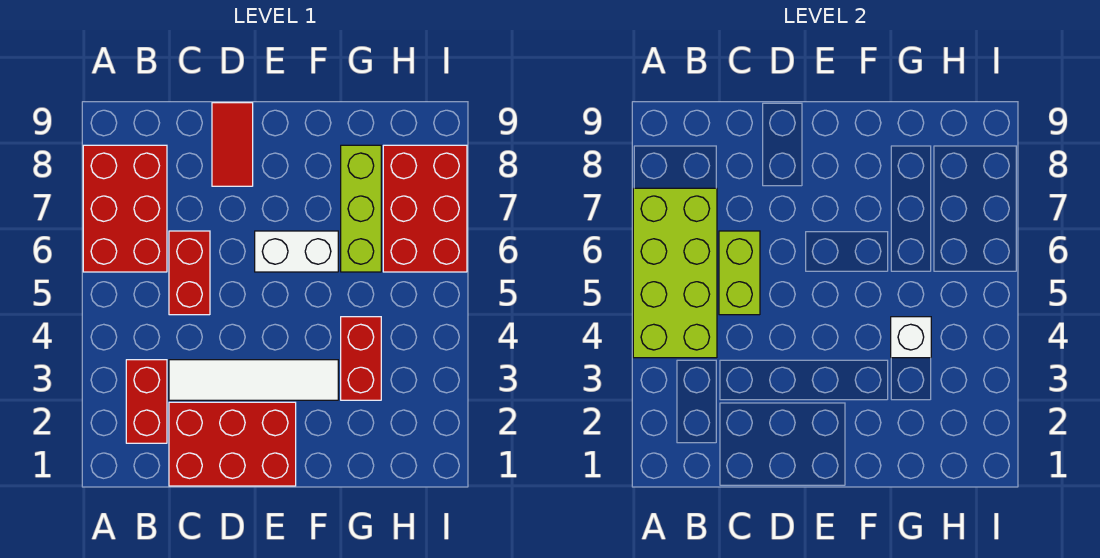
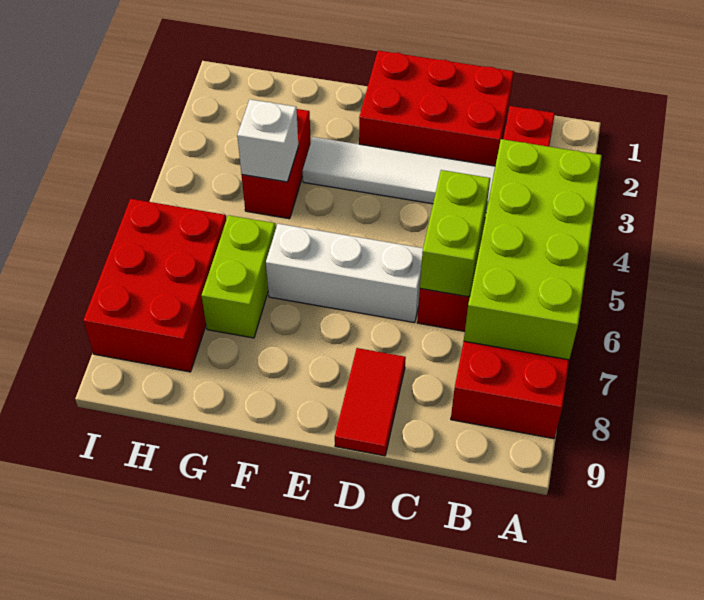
white 1x2 brick [255,231,338,272] -> white 1x3 brick [266,224,423,323]
lime 1x3 brick [341,145,381,272] -> lime 1x2 brick [201,215,276,338]

